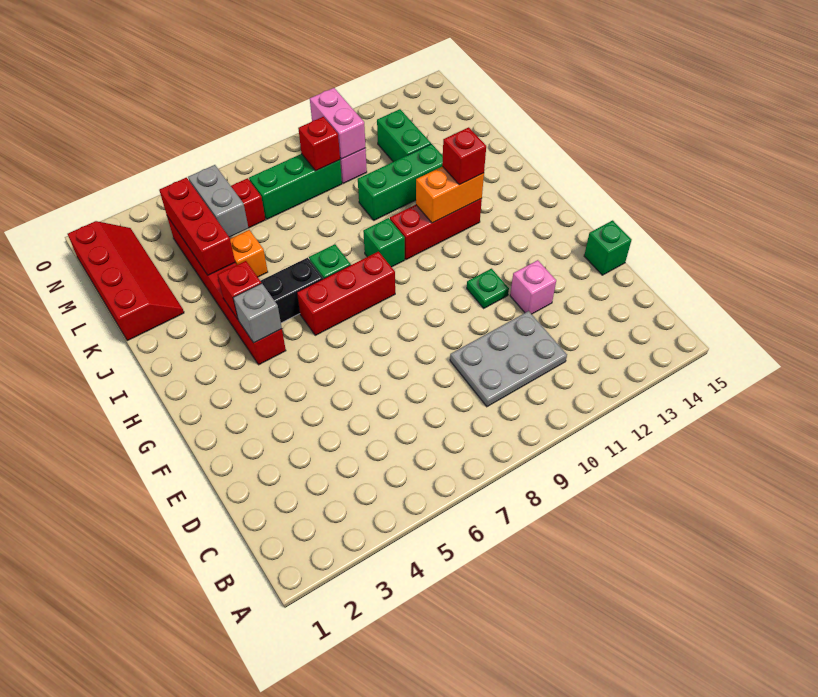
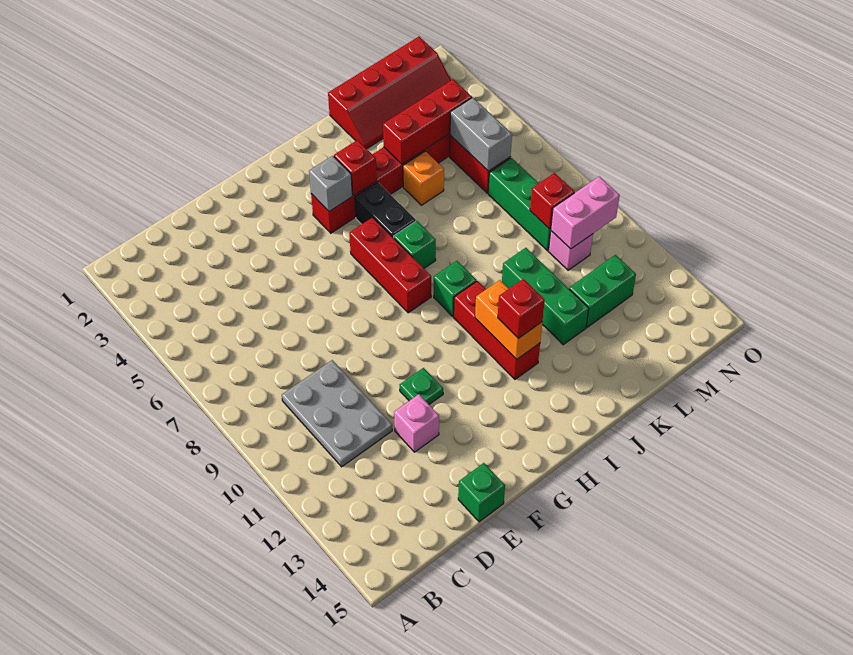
grey 1x2 brick [188,165,248,237] -> grey 1x2 brick turned to [450,98,512,171]

